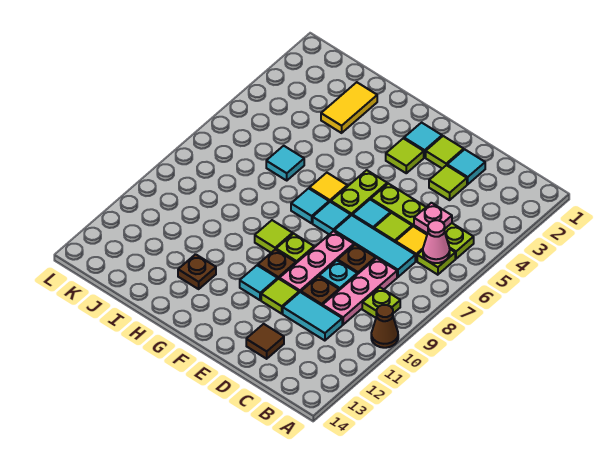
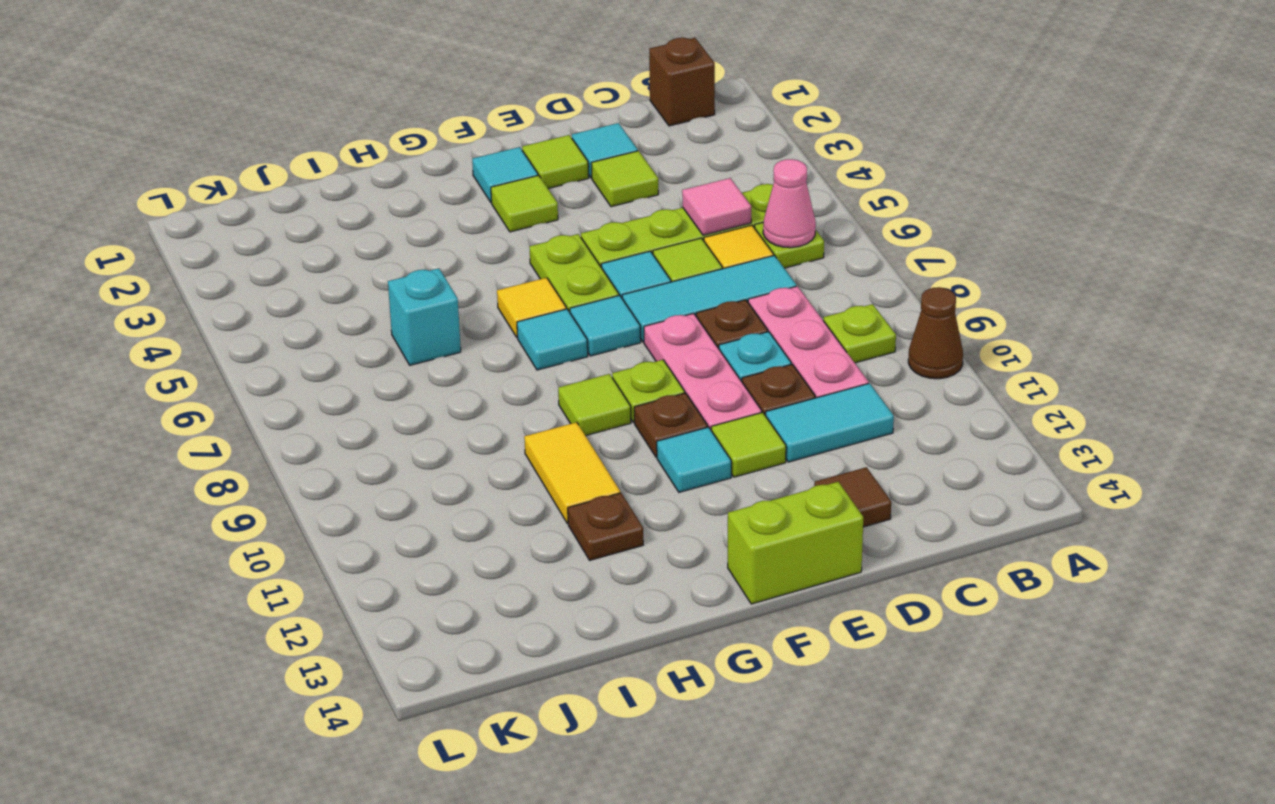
none -> brown 1x1 brick [649,38,715,126]
pink 1x1 plate [414,203,452,234] -> pink 1x1 tile [682,178,751,235]
none -> lime 1x2 brick [728,482,863,604]
yellow 1x2 tile [321,82,377,133] -> yellow 1x2 tile moved to [524,422,620,523]
cyan 1x1 tile [266,146,304,180] -> cyan 1x1 brick [388,268,461,365]

